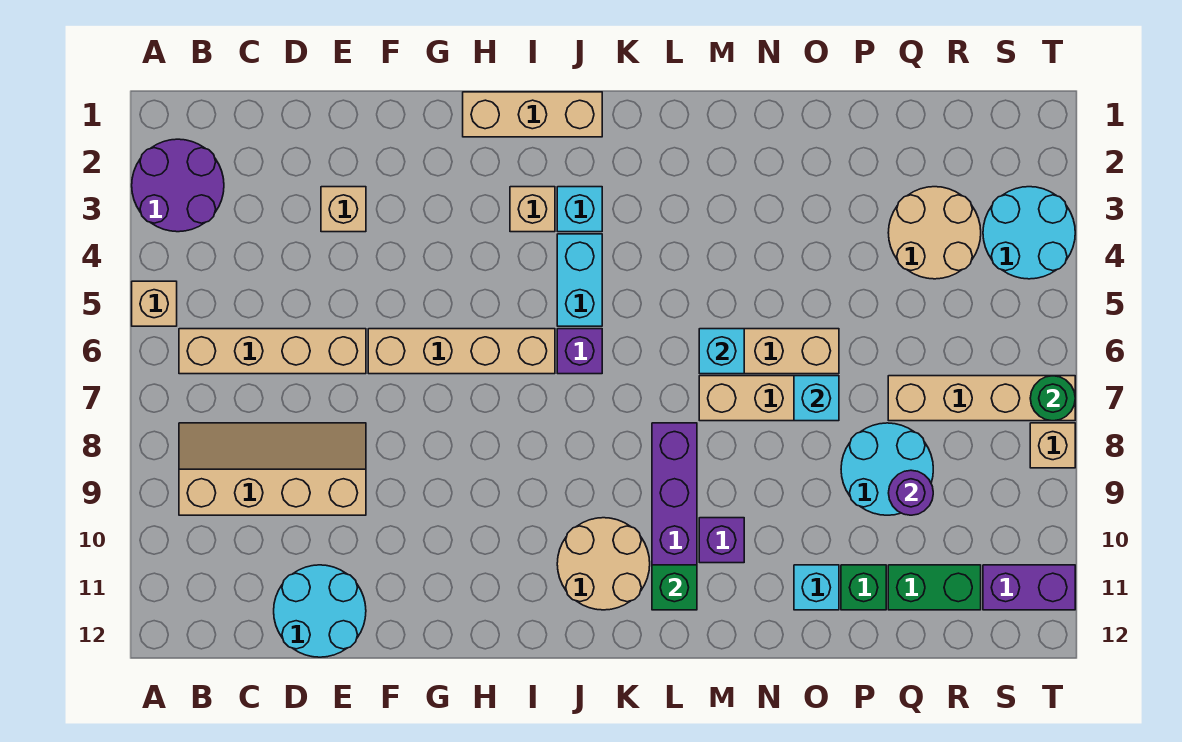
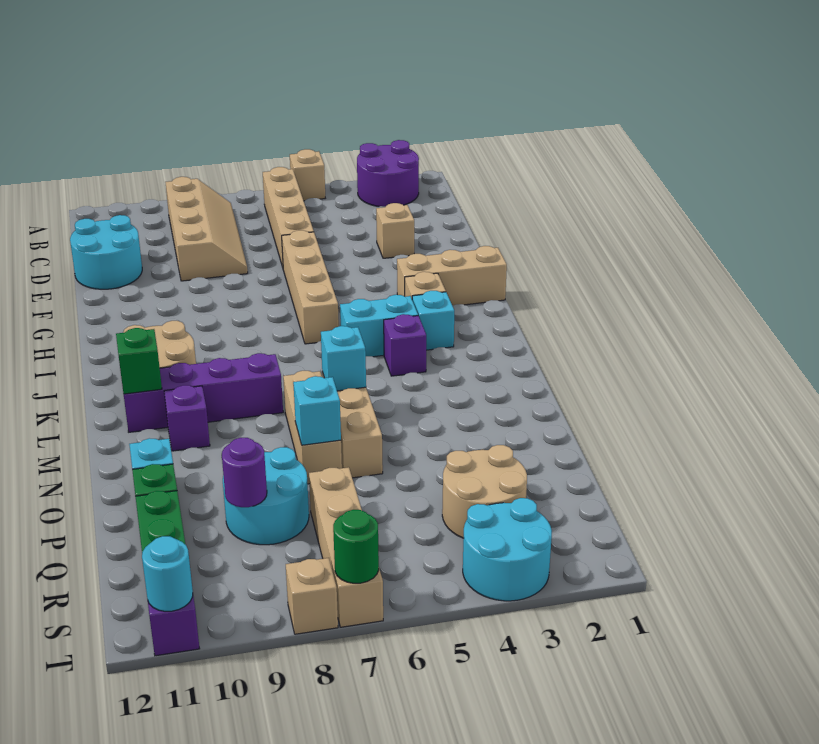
tan 1x3 brick [463,92,602,137] -> tan 1x3 brick turned to [397,246,507,305]
purple 1x1 brick [557,329,602,374] -> purple 1x1 brick moved to [384,314,426,376]
none -> cyan 1x1 round brick [142,536,193,611]

